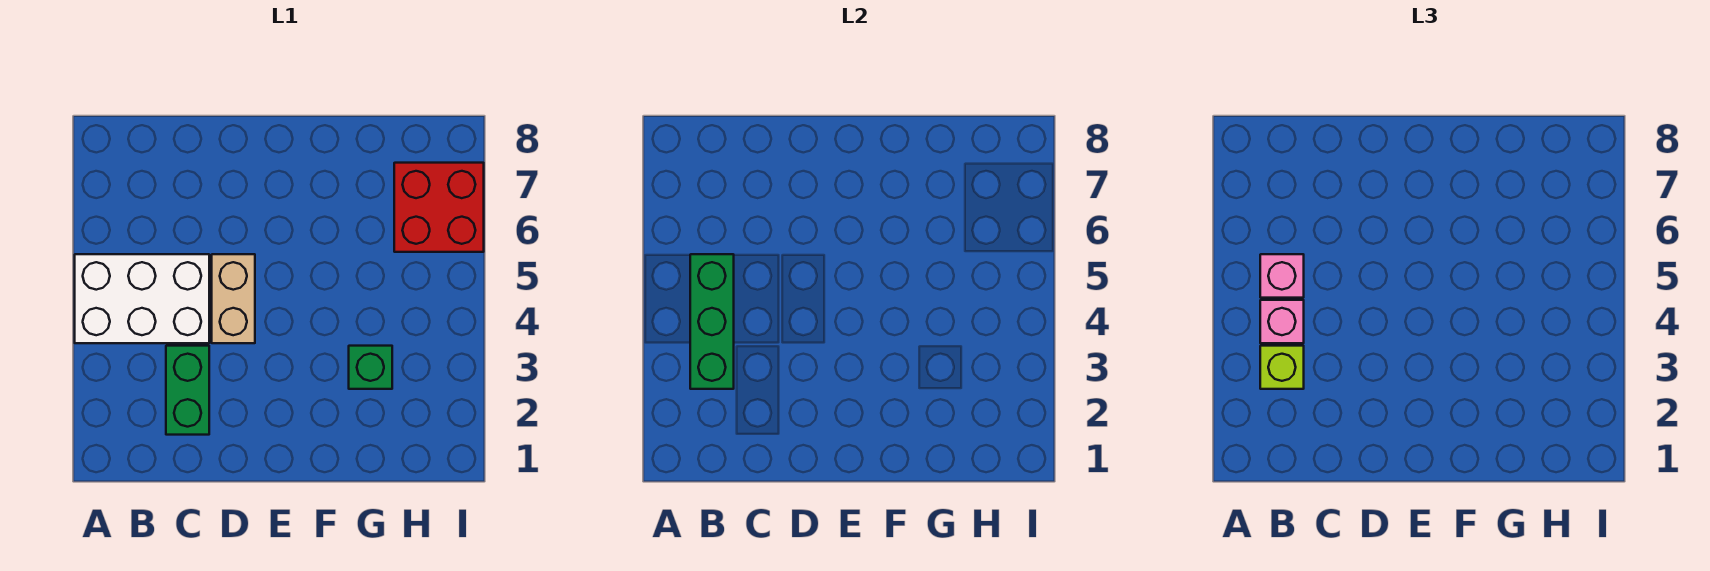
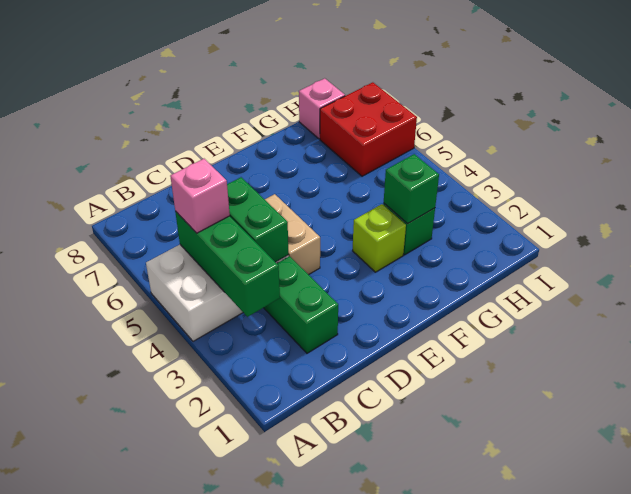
lime 1x1 brick [1260,346,1304,389] -> lime 1x1 brick moved to [353,204,406,272]
pink 1x1 brick [1260,300,1304,343] -> pink 1x1 brick moved to [299,78,345,139]
none -> green 1x2 brick [227,177,288,262]
none -> green 1x1 brick [384,154,439,224]

